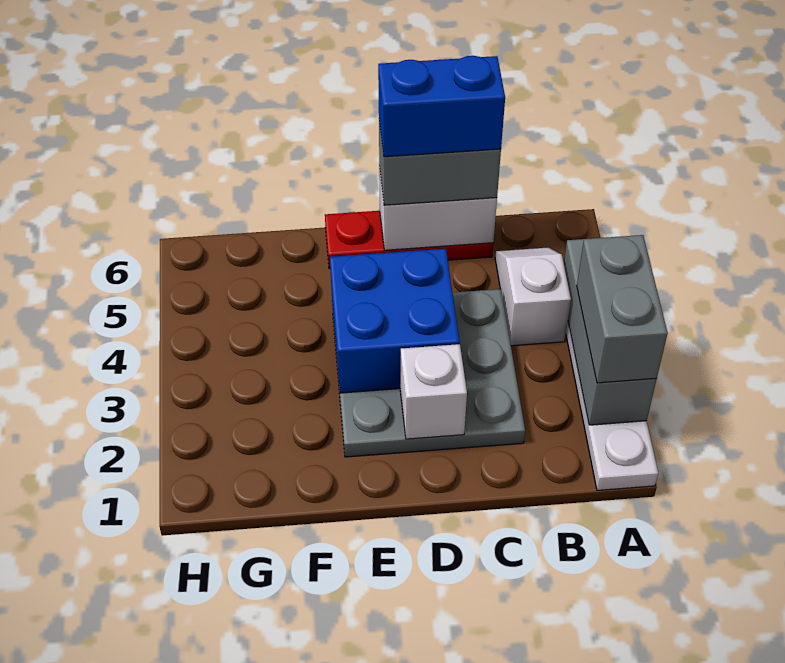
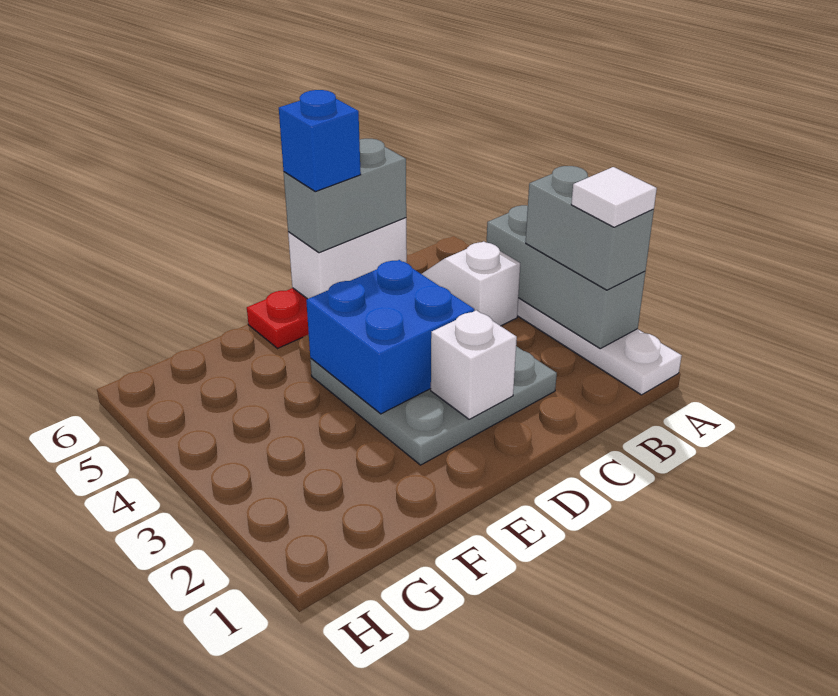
none -> white 1x1 tile [571,167,657,227]
blue 1x2 brick [378,56,505,157] -> blue 1x1 brick [279,90,361,192]

